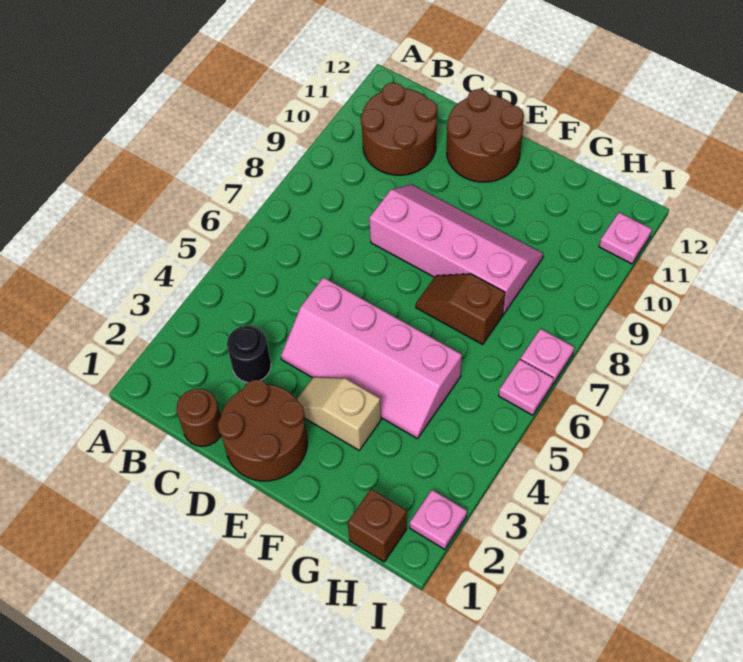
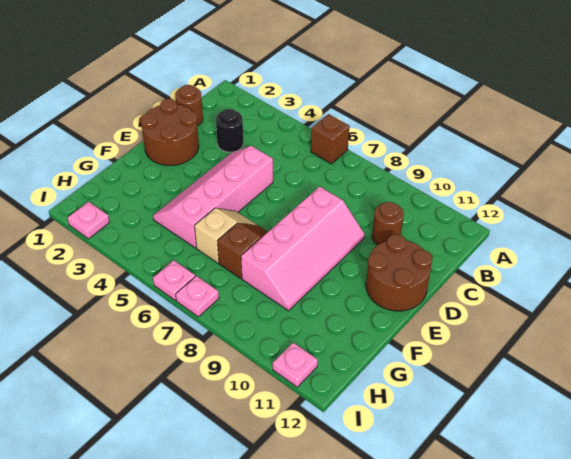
brown 2x2 round brick [361,83,437,175] -> brown 1x1 round brick [372,202,404,245]
tan 1x2 slope [297,377,381,450] -> tan 1x2 slope moved to [195,208,256,263]
brown 1x1 brick [348,489,407,562] -> brown 1x1 brick moved to [311,114,350,164]

